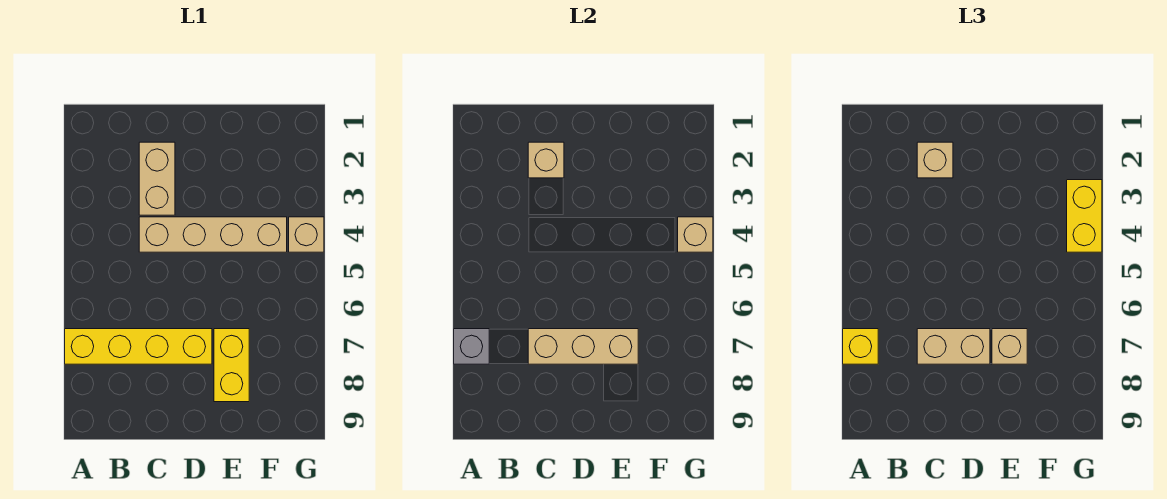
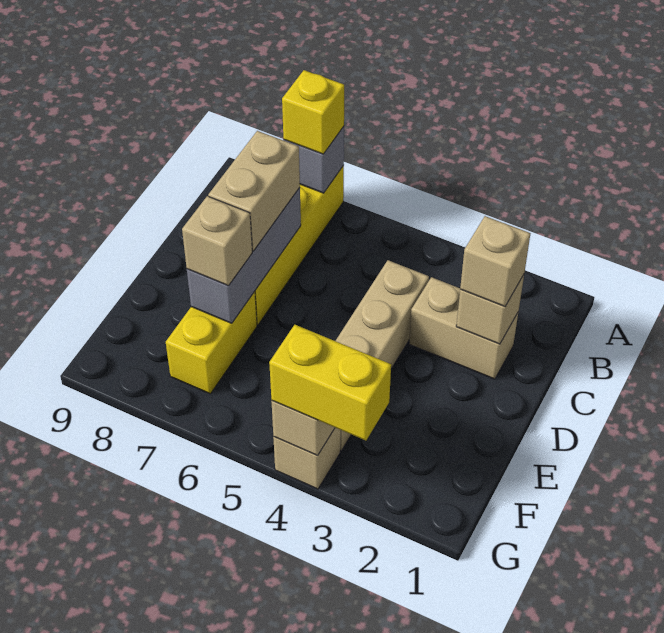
tan 1x3 brick [528,329,638,364] -> grey 1x3 brick [187,188,301,323]
yellow 1x2 brick [214,329,249,402] -> yellow 1x2 brick turned to [166,291,257,394]

